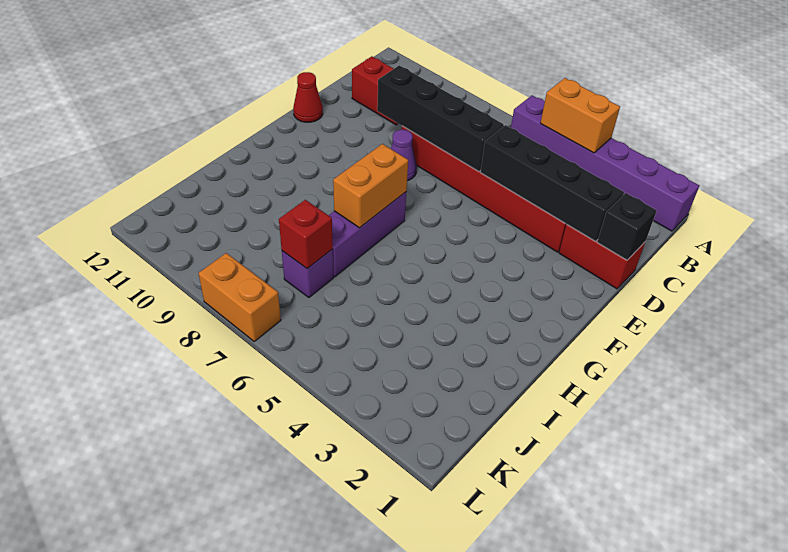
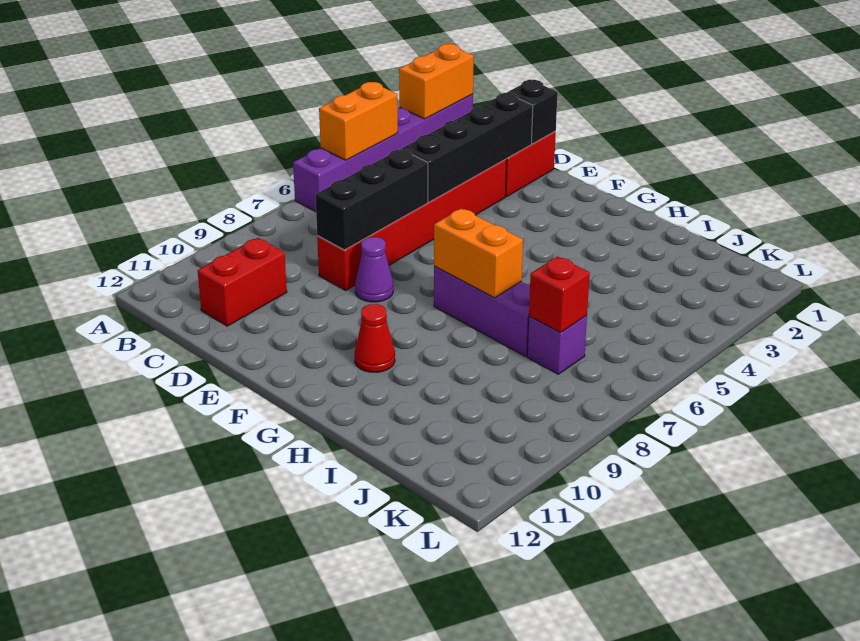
black 1x4 brick [377,65,504,172] -> black 1x3 brick [315,149,428,250]
red 1x1 cone [293,72,323,122] -> red 1x1 cone moved to [355,304,395,372]
orange 1x2 brick [198,253,281,341] -> orange 1x2 brick moved to [399,44,474,119]

